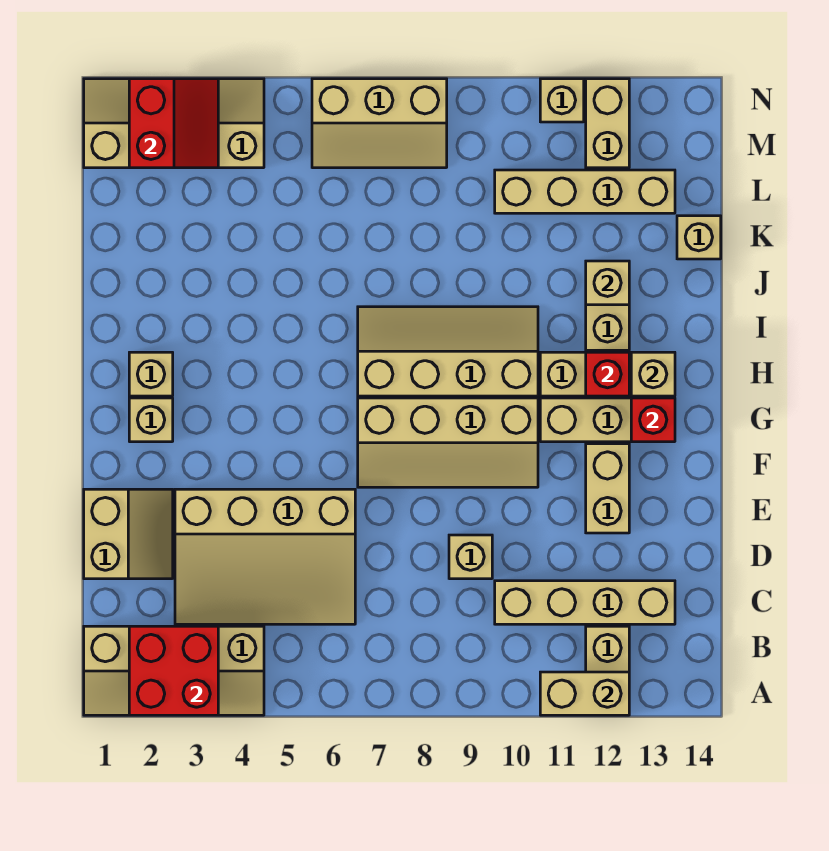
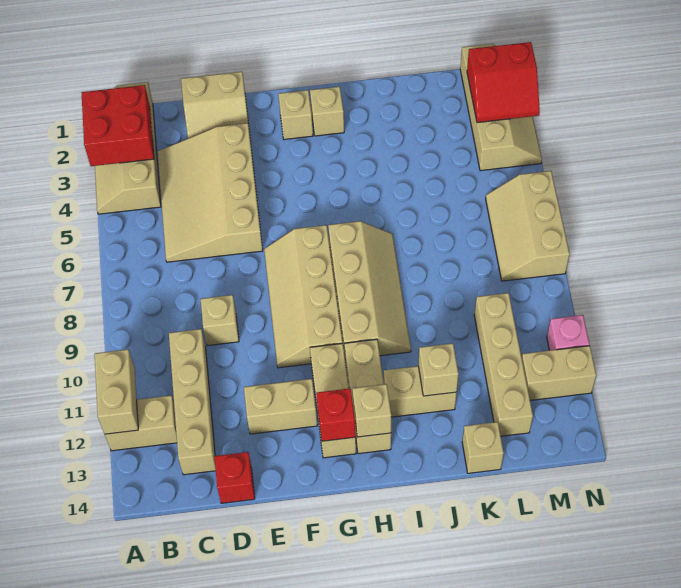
red 1x1 brick [586,352,629,396] -> red 1x1 brick moved to [214,452,255,503]
tan 1x1 brick [540,79,584,122] -> pink 1x1 brick [547,315,589,350]

